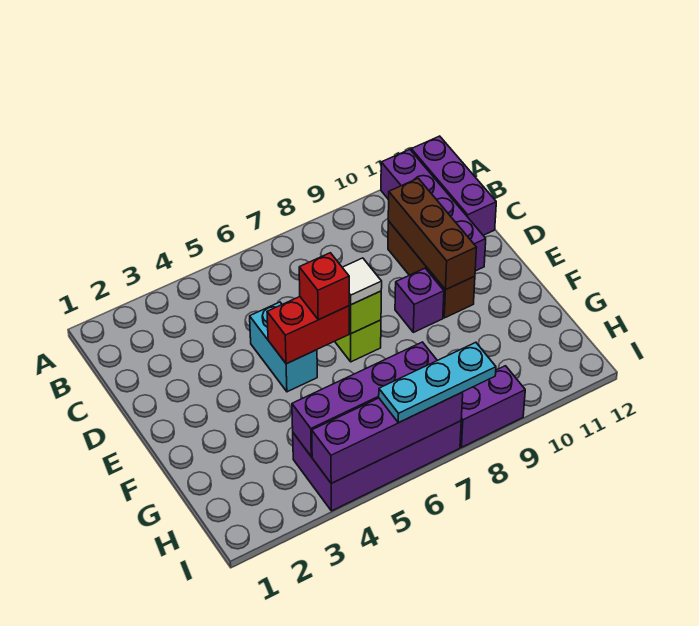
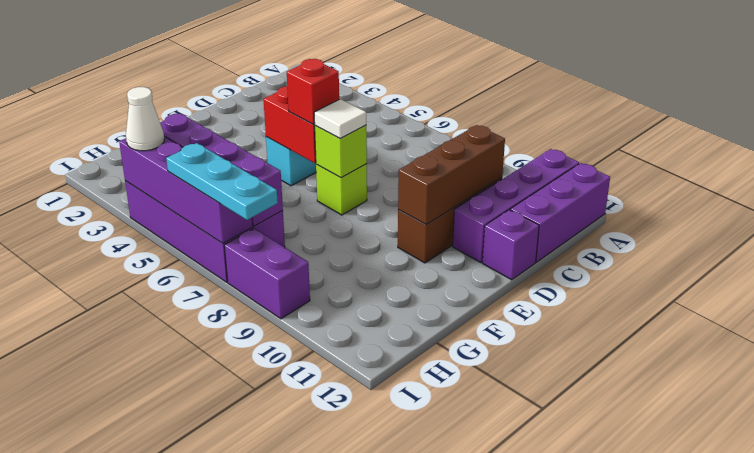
purple 1x1 brick [395,268,444,332] -> purple 1x1 brick moved to [482,210,539,280]
none -> white 1x1 cone [126,87,164,151]

